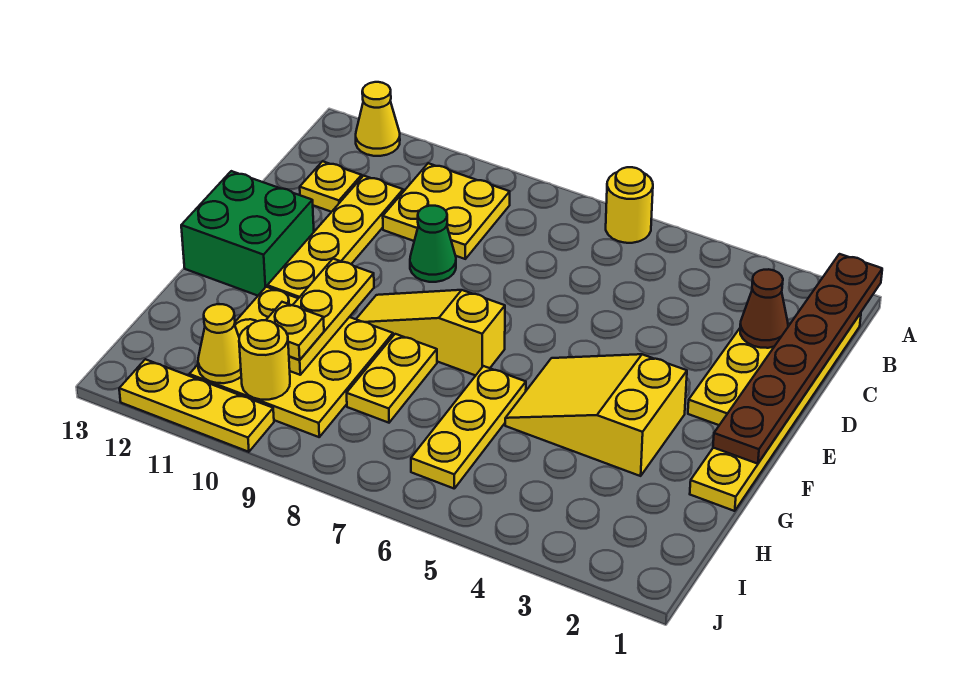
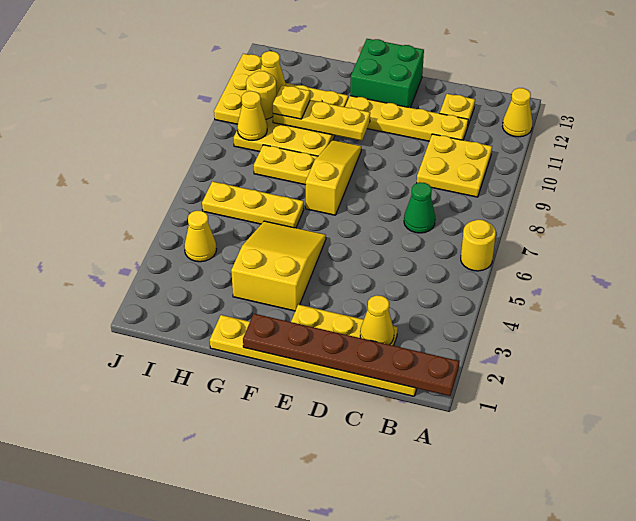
brown 1x1 cone [740,269,788,348] -> yellow 1x1 cone [360,295,394,345]
green 1x1 cone [410,206,456,282] -> green 1x1 cone moved to [404,182,435,233]
none -> yellow 1x1 cone [184,211,217,262]
none -> yellow 1x1 cone [237,91,267,141]

